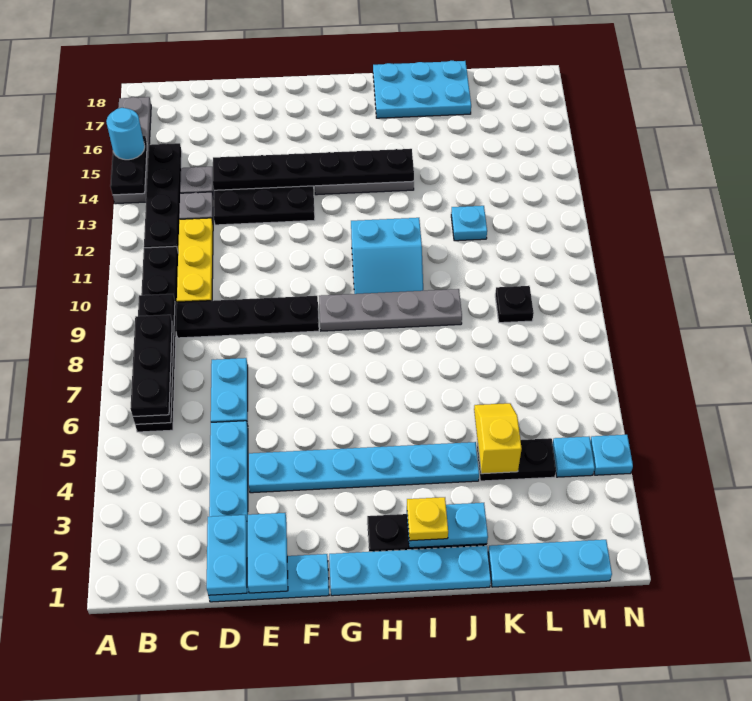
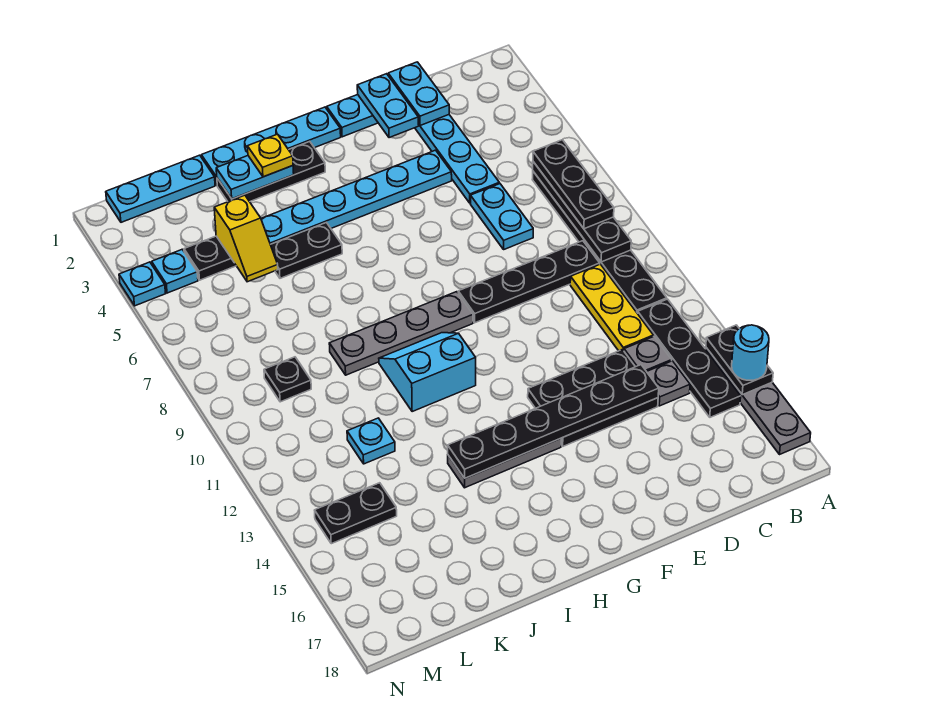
none -> black 1x2 plate [270,223,342,278]
cyan 2x3 plate [373,61,471,118] -> none
none -> black 1x2 plate [315,483,397,544]

